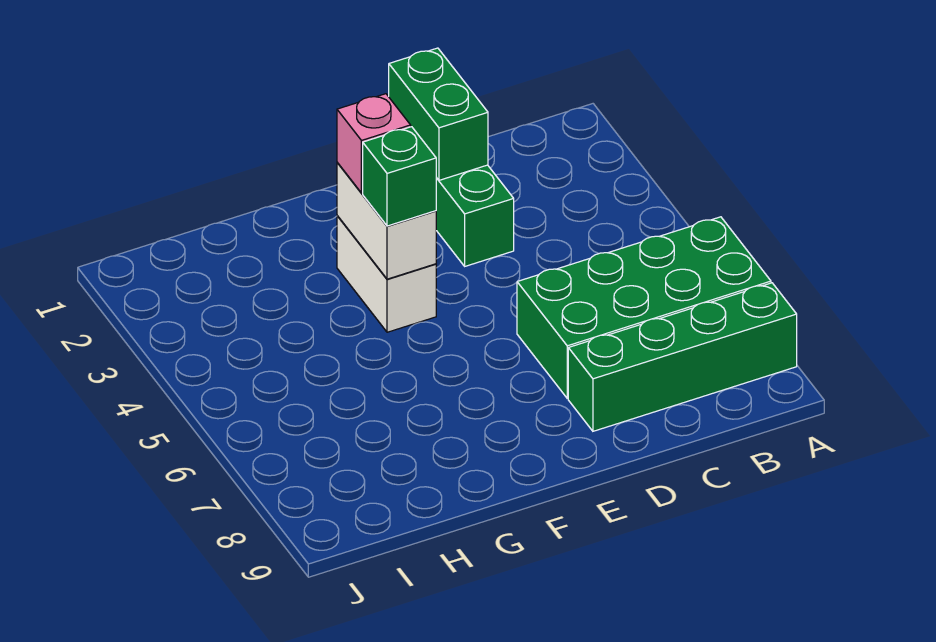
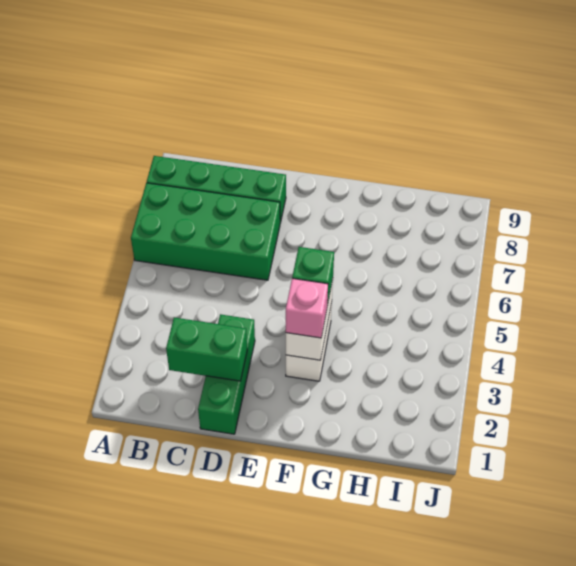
green 1x2 brick [389,48,488,180] -> green 1x2 brick turned to [166,317,247,381]

